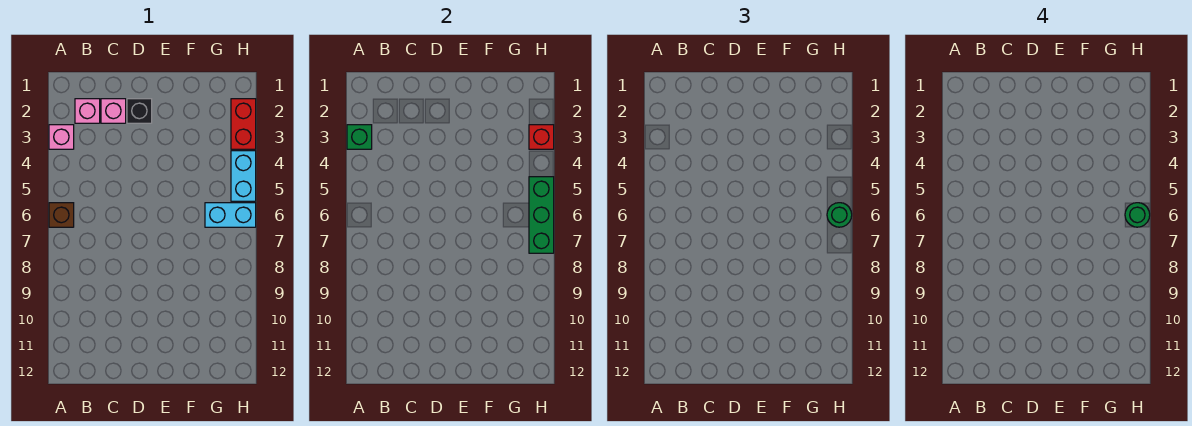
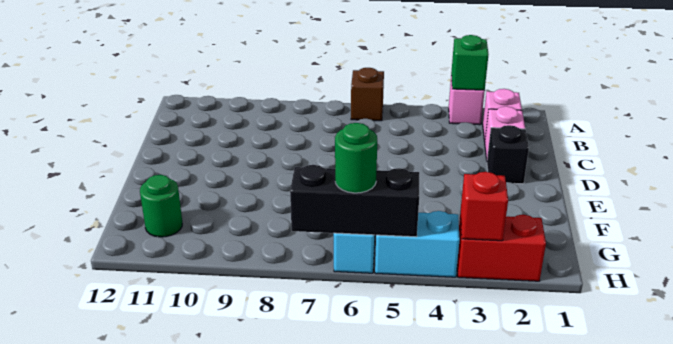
green 1x3 brick [529,177,554,253] -> black 1x3 brick [290,165,419,237]
green 1x1 round brick [1125,203,1150,227] -> green 1x1 round brick moved to [140,175,182,237]

